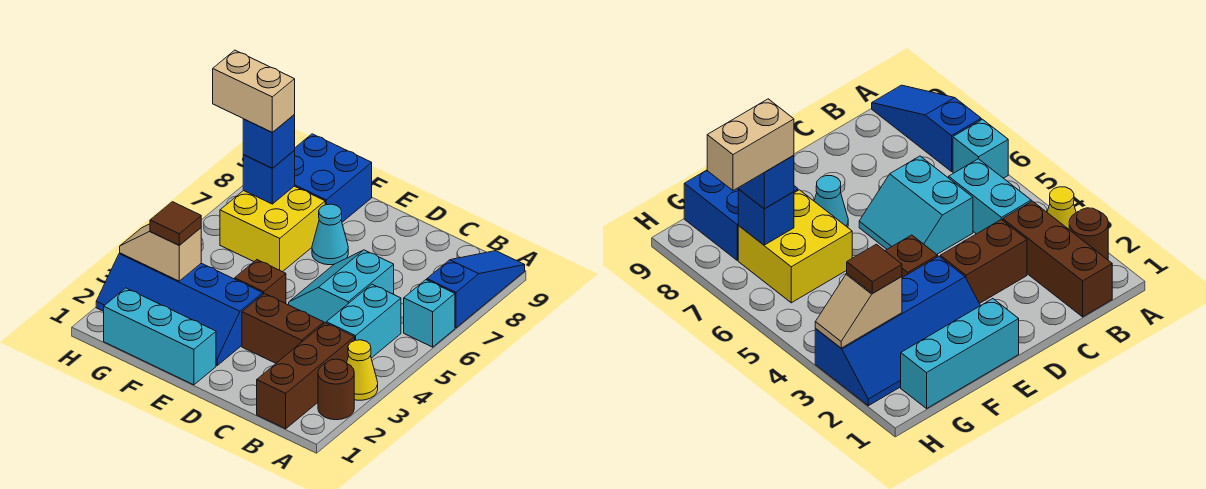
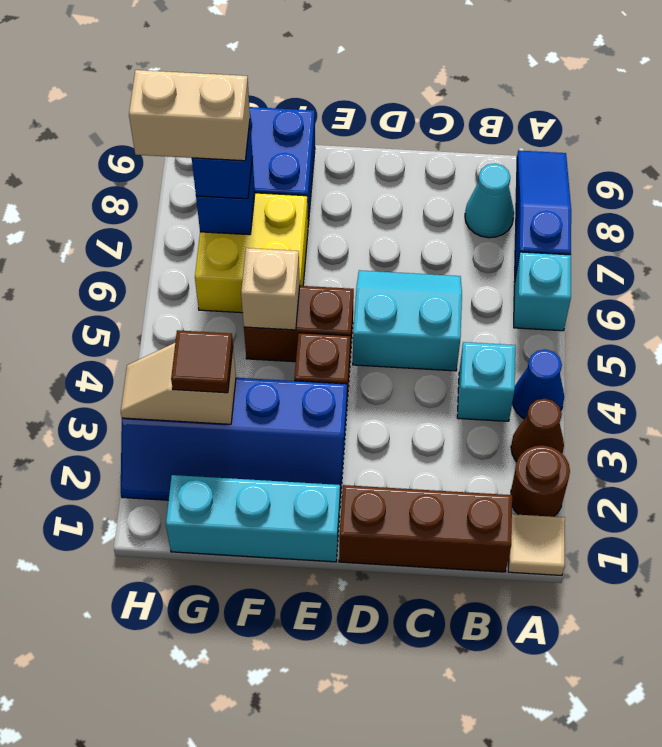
none -> tan 1x1 tile [508,514,565,575]
yellow 1x1 cone [347,340,378,400] -> brown 1x1 cone [511,399,564,462]
none -> blue 1x1 cone [513,349,564,419]
brown 1x3 brick [257,323,355,429] -> brown 1x3 brick turned to [339,485,512,572]
cyan 1x2 brick [326,284,401,358] -> cyan 1x1 brick [457,342,515,421]
brown 1x2 brick [242,294,324,363] -> brown 1x2 brick moved to [244,286,354,362]
cyan 2x2 slope [289,250,394,323] -> cyan 2x2 slope turned to [353,270,462,371]
cyan 1x1 cone [312,204,348,265] -> cyan 1x1 cone moved to [465,164,514,238]
none -> tan 1x1 brick [241,248,300,330]

